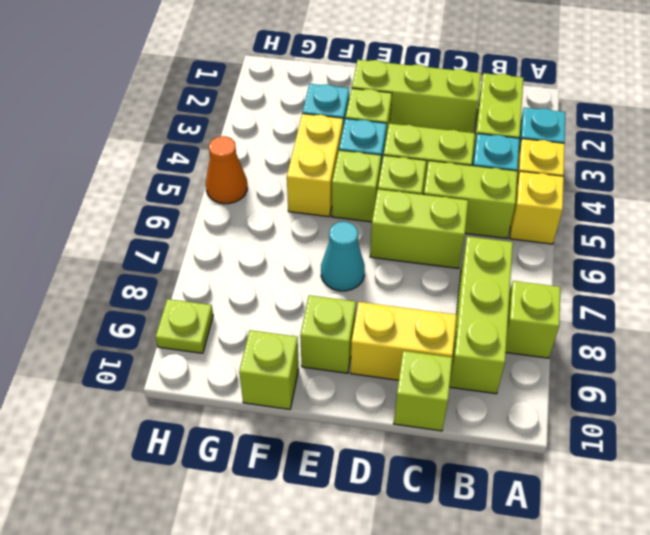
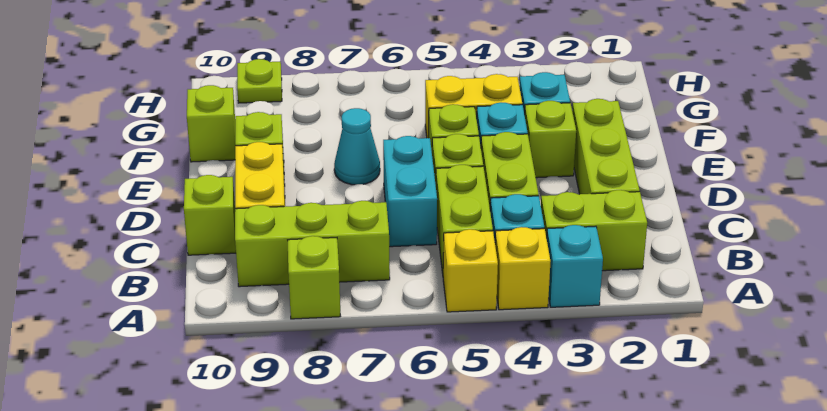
lime 1x2 brick [370,189,468,268] -> cyan 1x2 brick [383,136,437,247]
orange 1x1 cone [206,136,247,204] -> none

